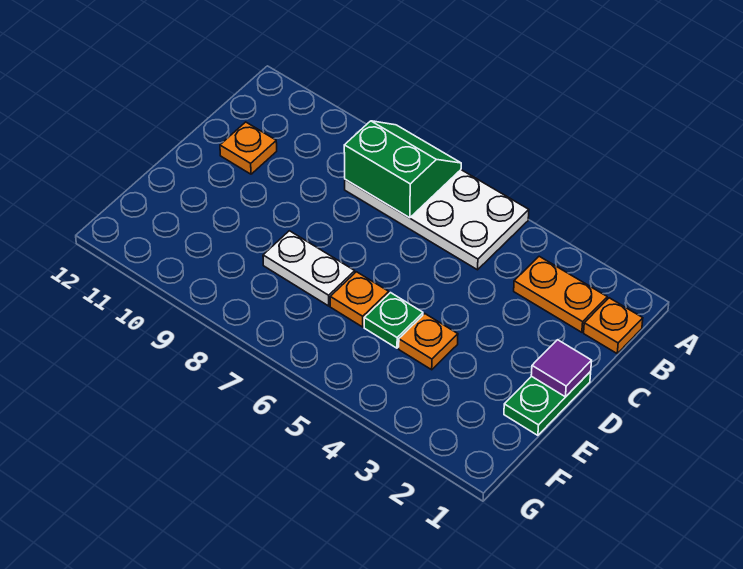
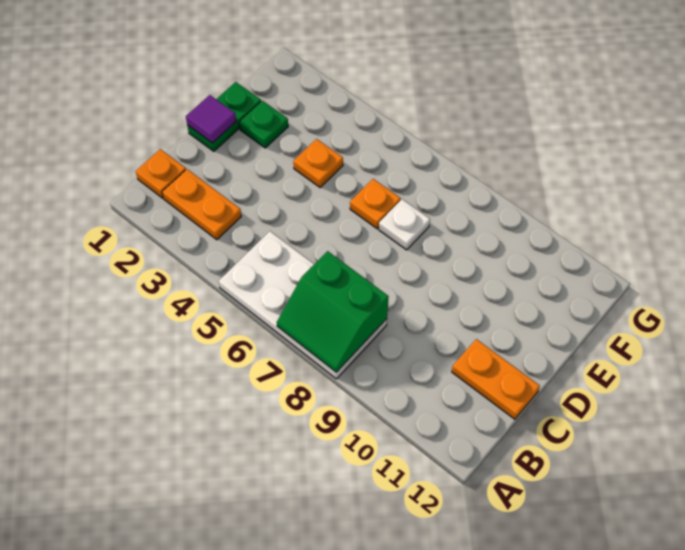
orange 1x1 plate [220,122,277,174] -> orange 1x2 plate [452,339,540,419]
green 1x1 plate [364,293,423,348] -> green 1x1 plate moved to [239,101,288,148]
white 1x2 plate [263,231,355,306] -> white 1x1 plate [379,199,430,250]

